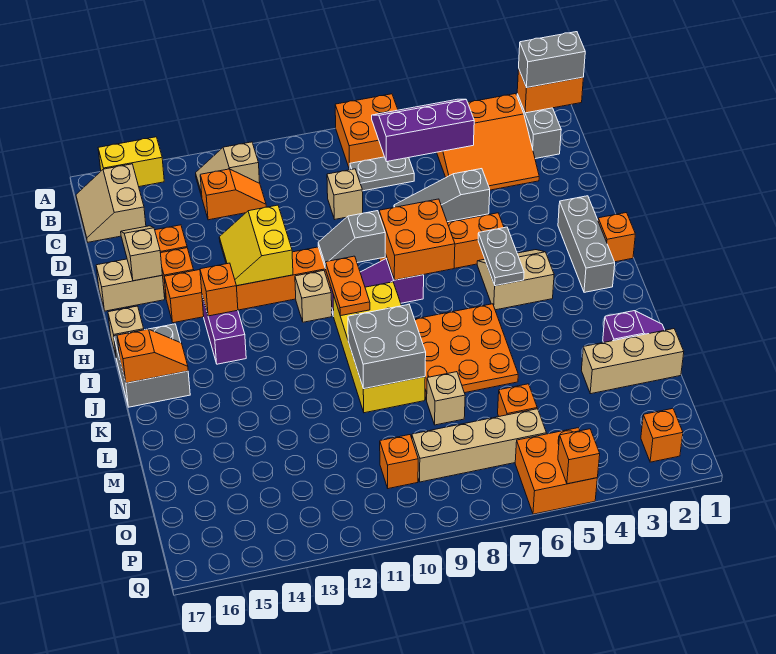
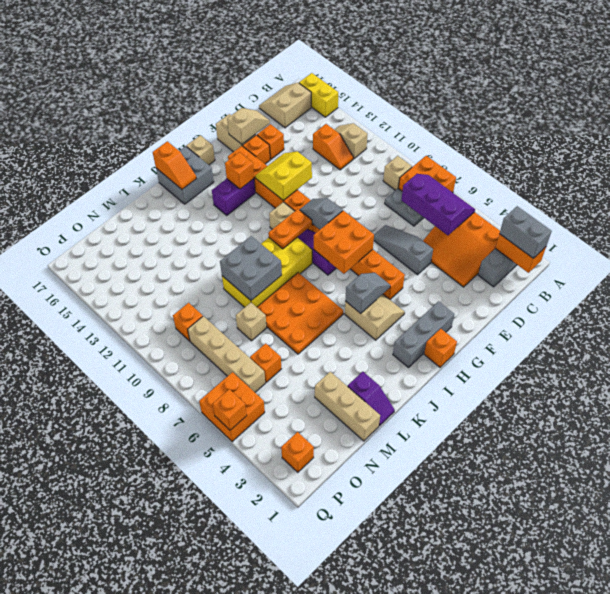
tan 1x1 brick [327,169,363,219] -> tan 1x1 brick moved to [383,156,412,190]
grey 1x2 plate [478,227,524,286] -> grey 1x2 slope [345,273,390,313]

